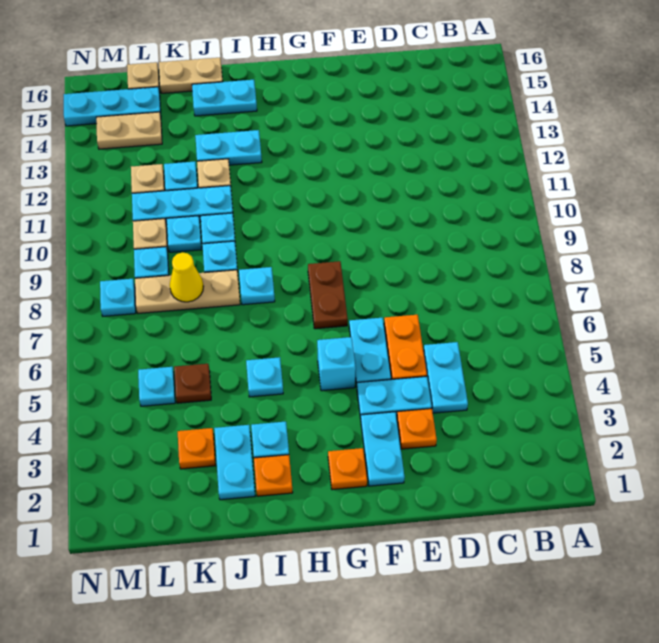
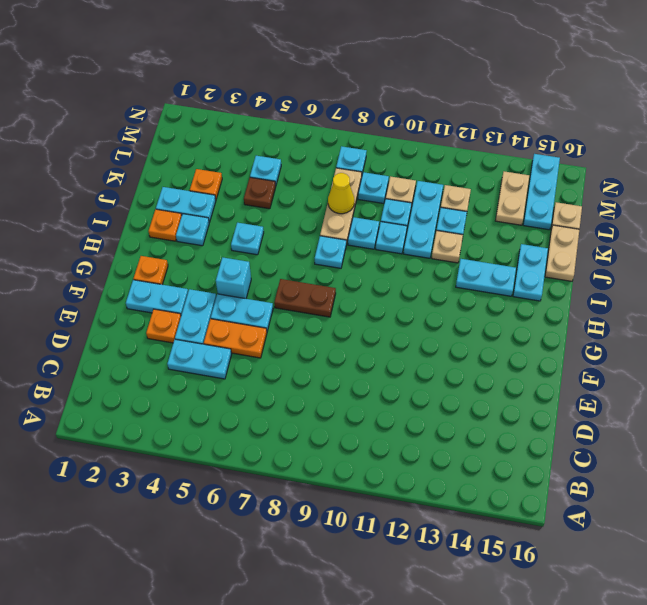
cyan 1x2 plate [195,130,262,165] -> cyan 1x2 plate turned to [456,259,516,296]

